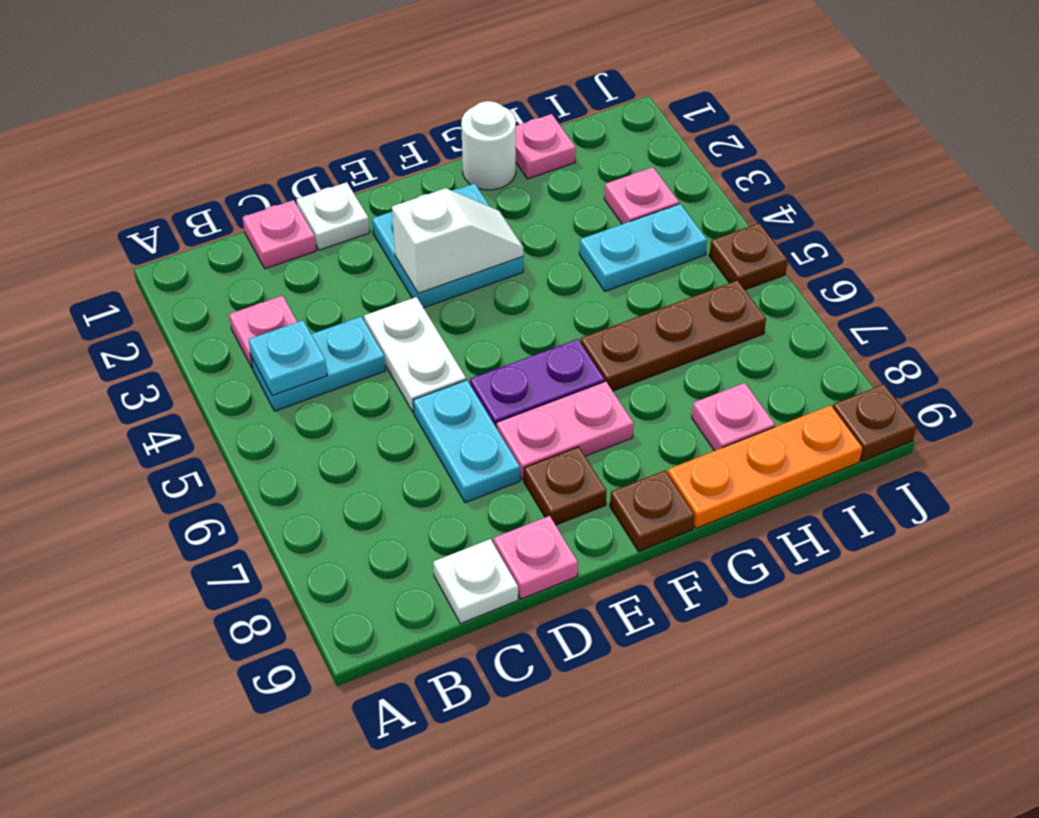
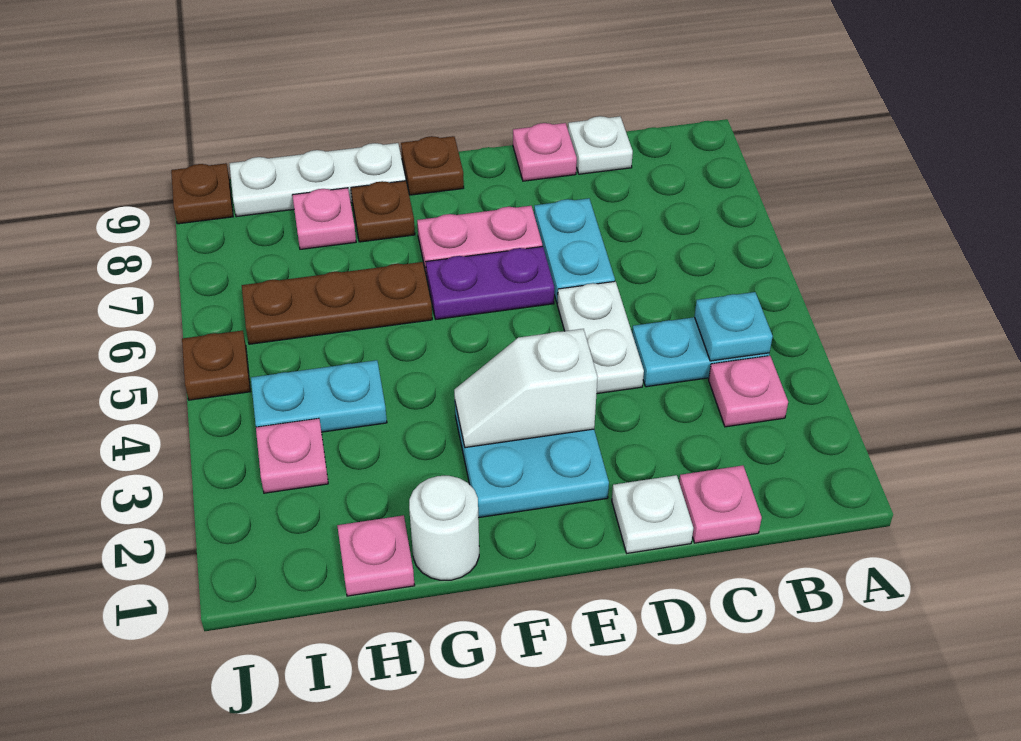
brown 1x1 plate [524,447,607,525] -> brown 1x1 plate moved to [351,181,415,242]
orange 1x3 plate [667,405,862,528] -> white 1x3 plate [229,143,406,217]

